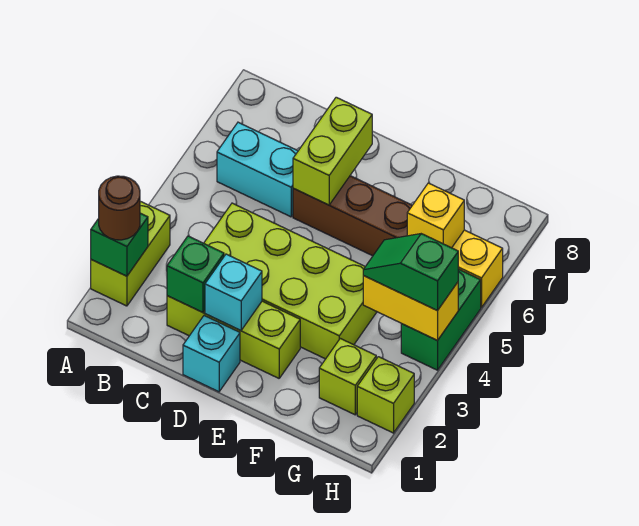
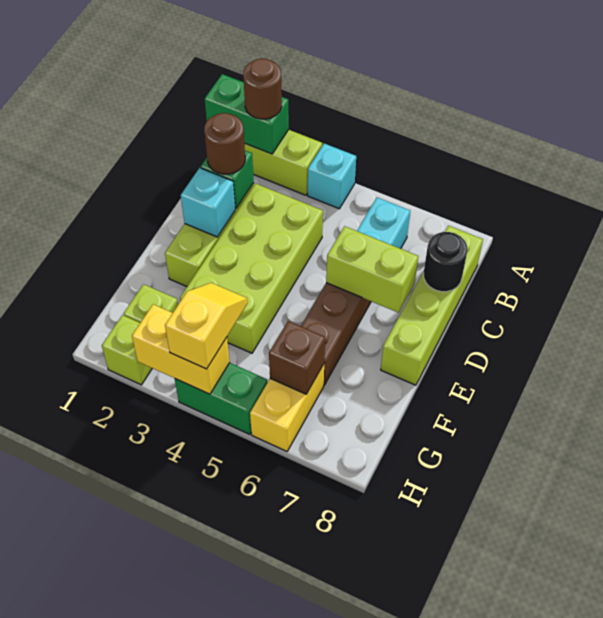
green 1x1 brick [91,213,148,276] -> green 1x2 brick [205,74,289,154]
none -> lime 1x4 brick [381,226,483,385]
none -> brown 1x1 round brick [204,113,245,174]
none -> black 1x1 round brick [424,232,468,292]
cyan 1x1 brick [183,316,240,392] -> cyan 1x1 brick moved to [308,144,356,209]
yellow 1x2 brick [363,276,458,341] -> yellow 1x2 brick turned to [132,304,230,394]
green 1x2 slope [363,234,458,311] -> yellow 1x2 slope [165,283,248,369]
yellow 1x1 brick [407,183,464,248] -> brown 1x1 brick [269,321,325,394]

